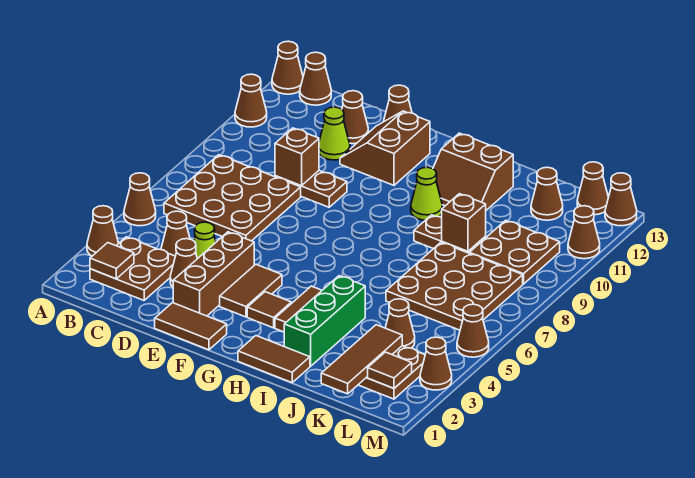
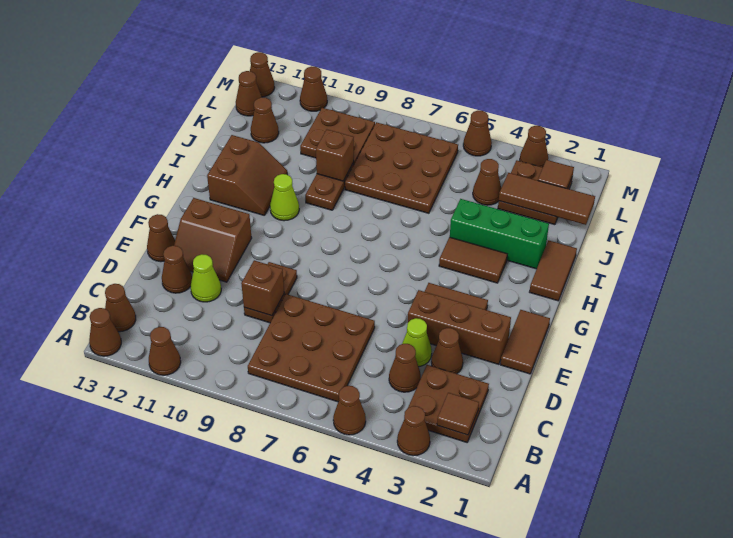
brown 1x1 tile [247,292,291,328] -> none

